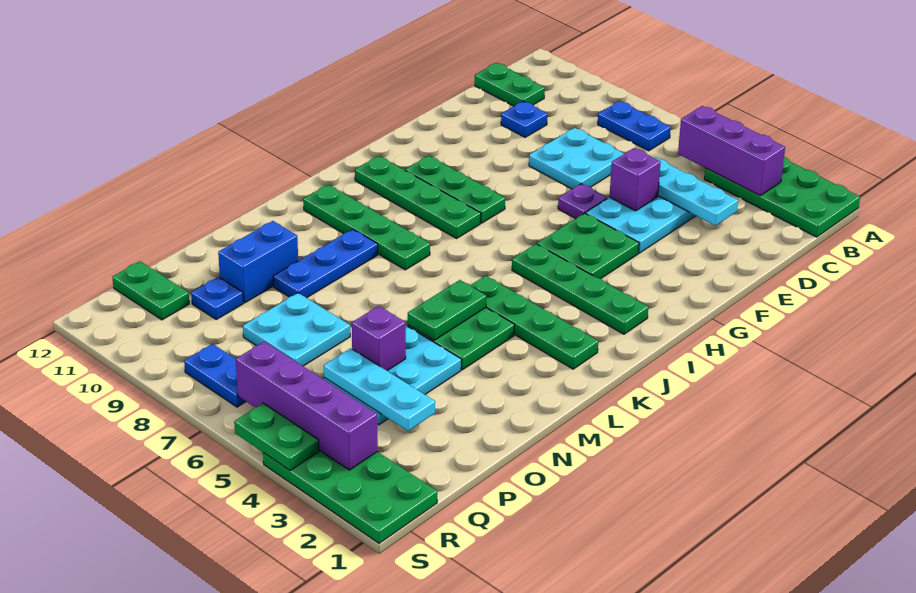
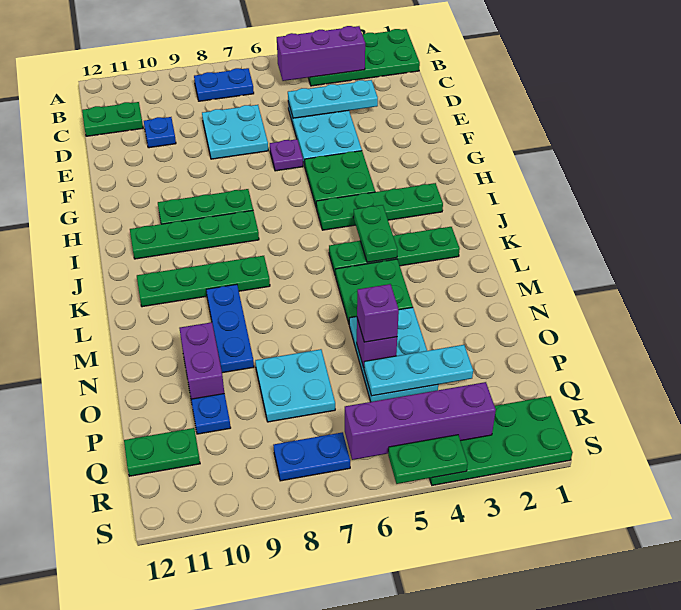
purple 1x1 brick [609,148,661,211] -> purple 1x1 brick moved to [357,284,399,342]
green 1x2 plate [408,280,486,340] -> green 1x2 plate moved to [353,205,398,262]
blue 1x2 brick [218,221,298,303] -> purple 1x2 brick [179,322,224,399]

